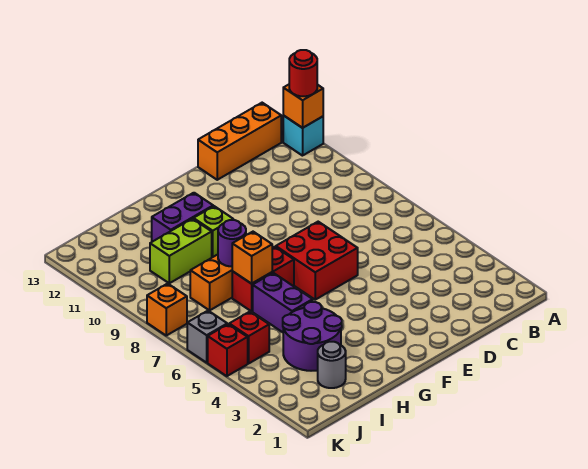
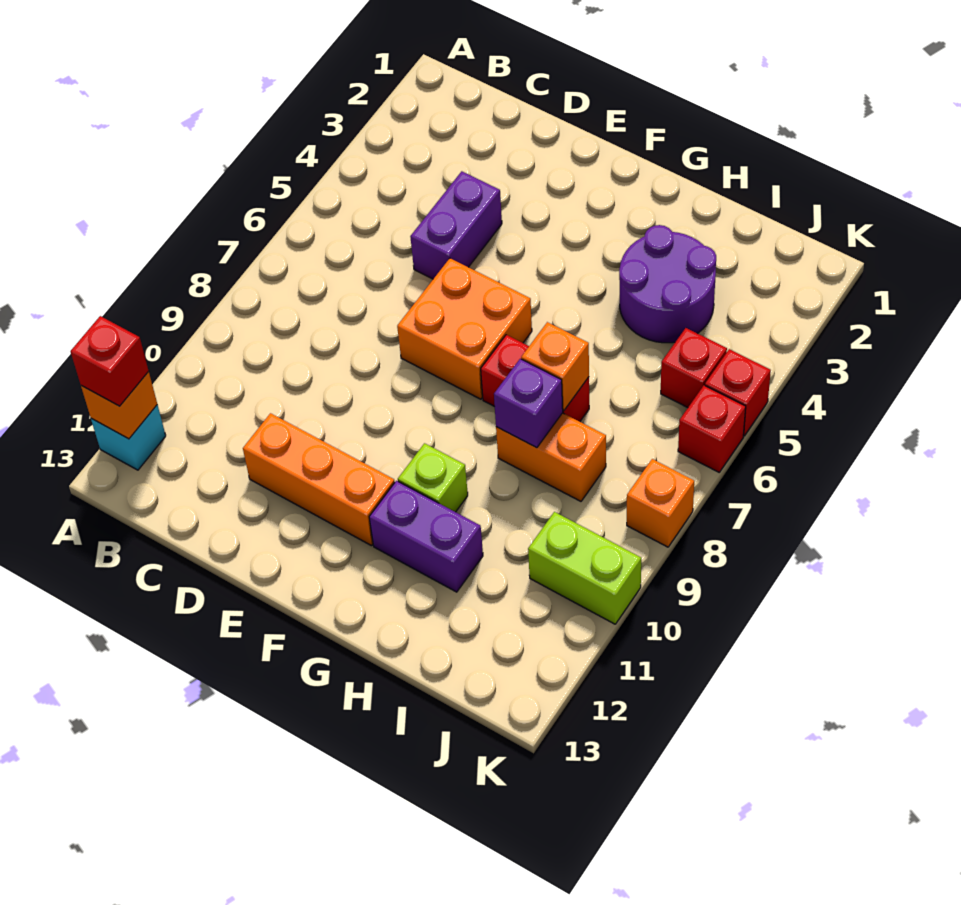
red 1x1 round brick [289,50,317,96] -> red 1x1 brick [71,316,149,406]
orange 1x3 brick [198,103,281,180] -> orange 1x3 brick moved to [243,413,395,546]
red 2x2 brick [276,222,358,300] -> orange 2x2 brick [397,258,532,399]
purple 1x2 brick [253,273,313,332] -> purple 1x2 brick moved to [410,171,502,279]
purple 1x1 round brick [218,220,246,266] -> purple 1x1 brick [494,359,563,448]
lime 1x2 brick [150,219,212,283] -> lime 1x2 brick moved to [528,512,641,624]
grey 1x1 round brick [318,342,346,388] -> none
grey 1x1 brick [187,311,227,363] -> red 1x1 brick [678,385,746,472]

